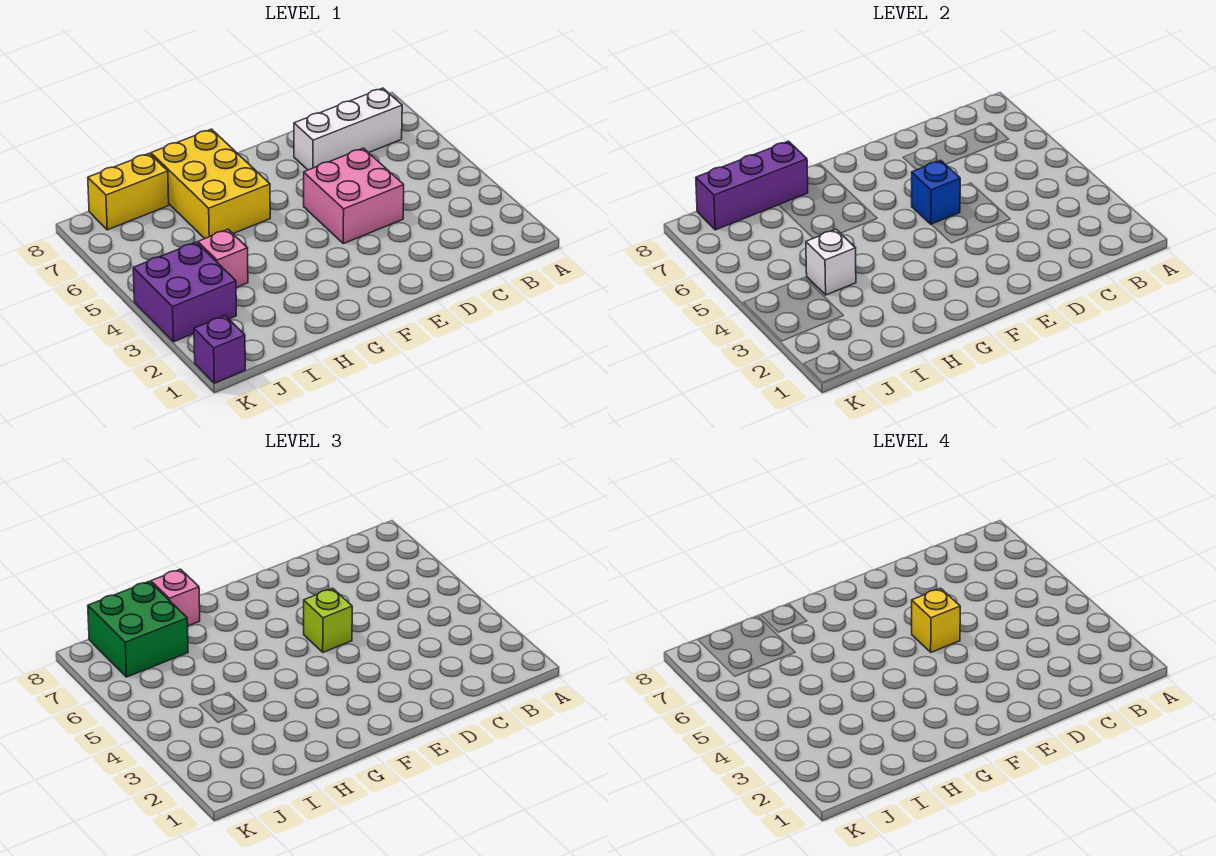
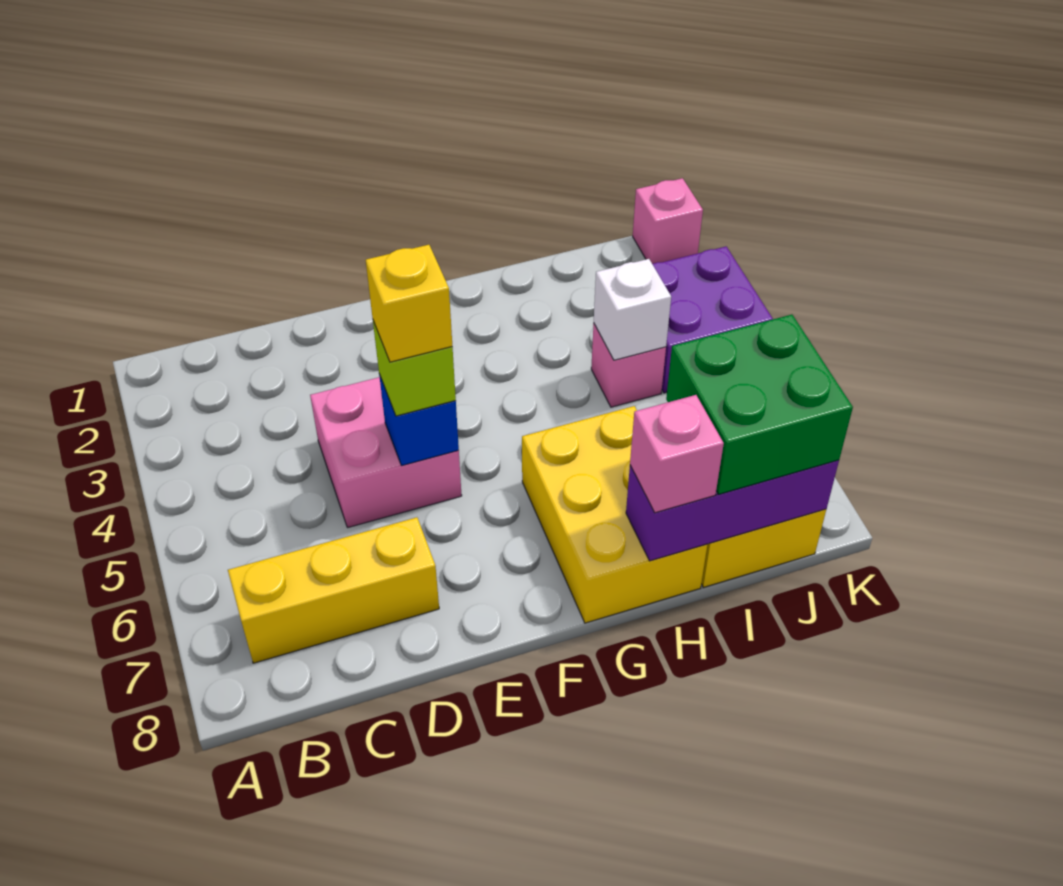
white 1x3 brick [294,88,402,170] -> yellow 1x3 brick [228,517,439,663]
purple 1x1 brick [194,316,245,383] -> pink 1x1 brick [633,178,703,264]

